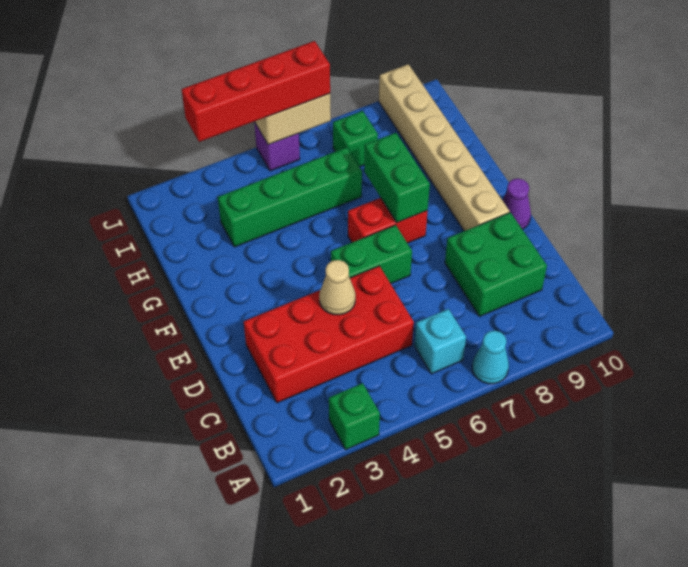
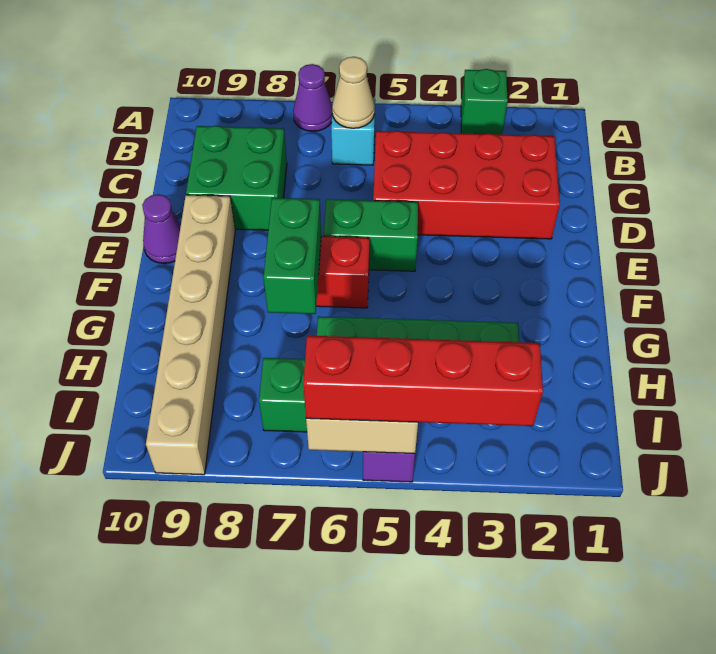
cyan 1x1 cone [472,331,509,384] -> purple 1x1 cone [293,64,332,131]
tan 1x1 cone [319,260,356,315] -> tan 1x1 cone moved to [332,57,375,128]

